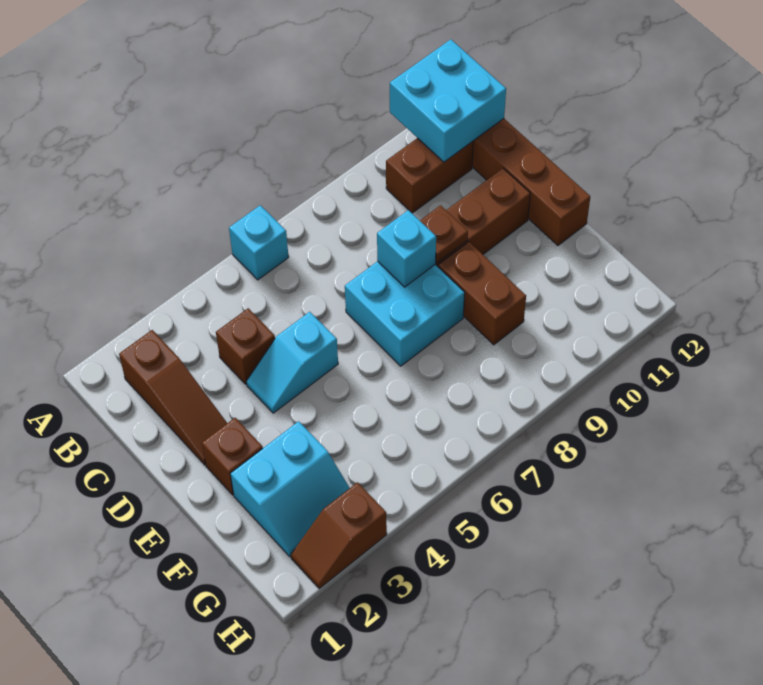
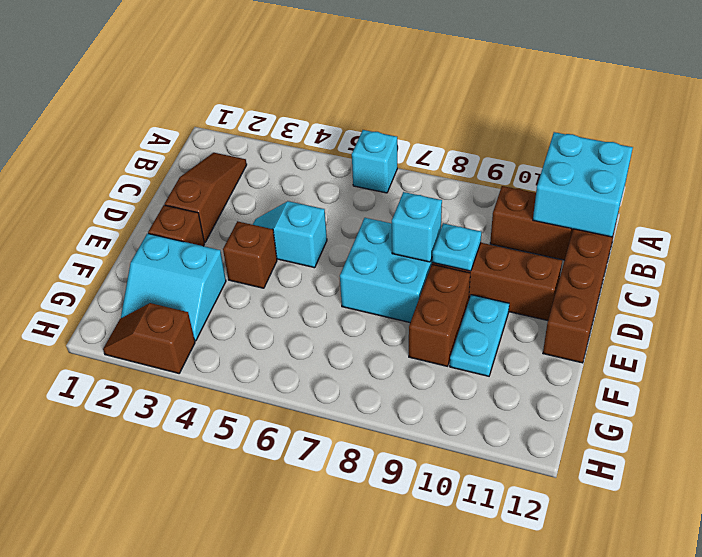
brown 1x3 slope [119,330,227,465] -> brown 1x3 slope turned to [165,153,247,243]
brown 1x1 brick [216,308,275,384] -> brown 1x1 brick moved to [223,221,277,288]
brown 1x1 plate [420,205,468,263] -> cyan 1x1 plate [432,223,481,271]
none -> cyan 1x2 plate [450,295,509,376]

